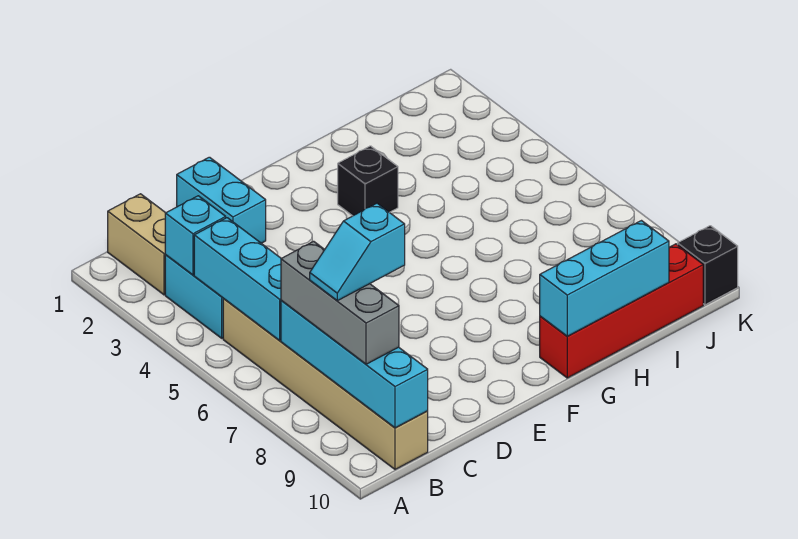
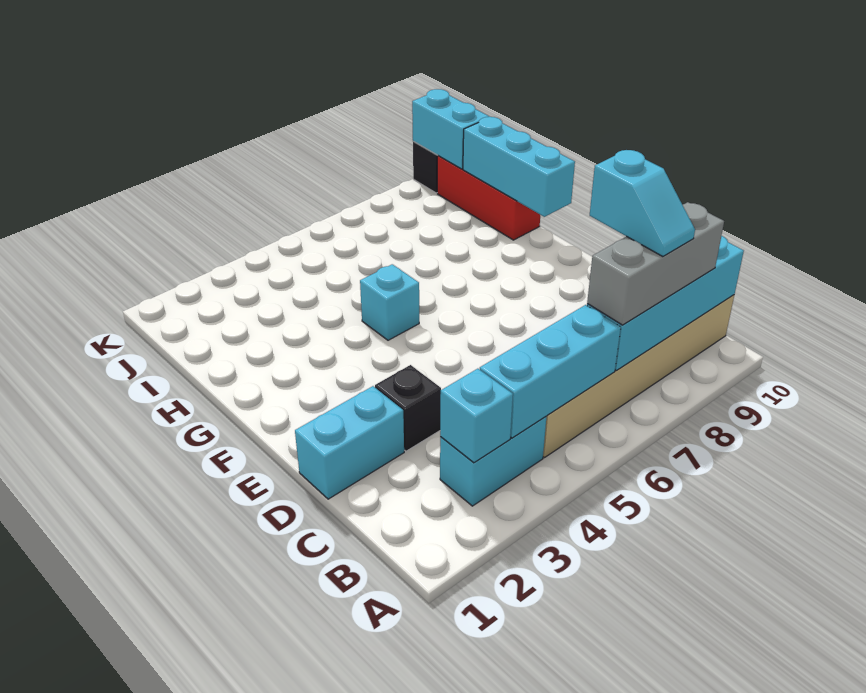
tan 1x2 brick [108,194,166,295] -> none
black 1x1 brick [338,146,398,216] -> black 1x1 brick moved to [375,365,441,451]
none -> cyan 1x1 brick [360,264,419,340]
red 1x4 brick [540,244,703,378] -> red 1x3 brick [437,156,540,240]
none -> cyan 1x2 brick [412,89,489,169]

